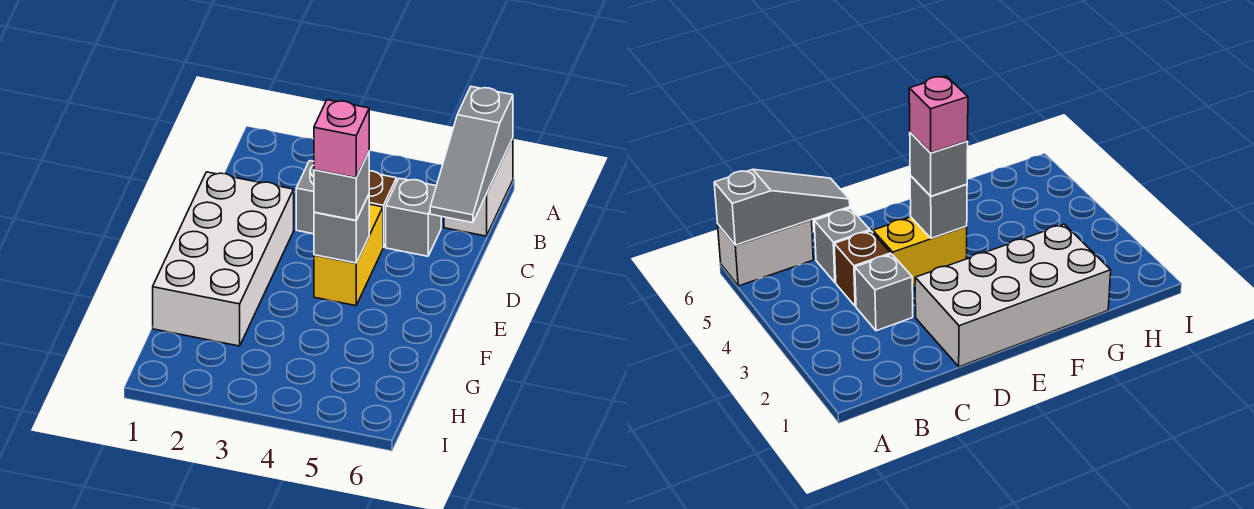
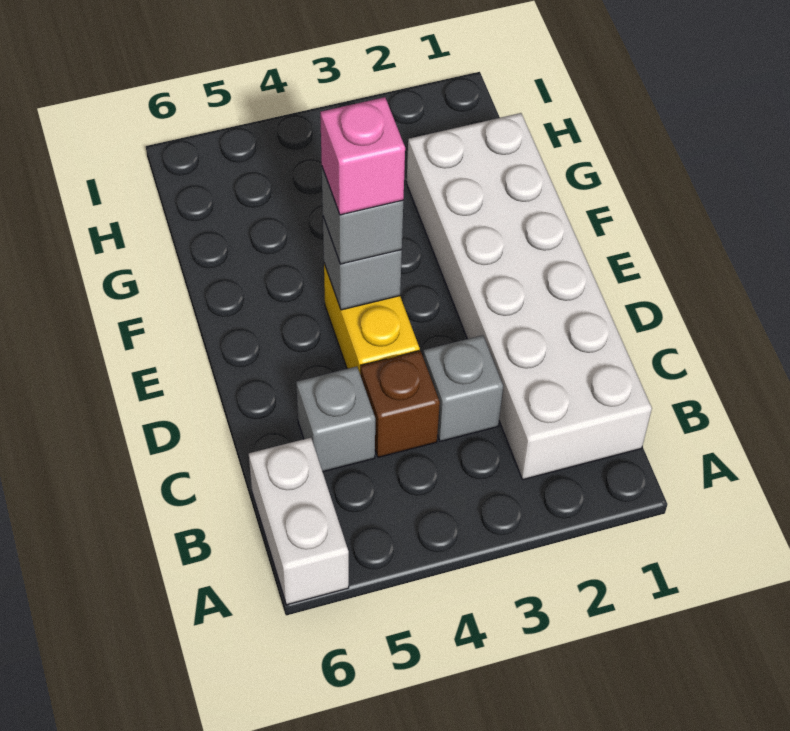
grey 1x3 slope [430,87,513,223] -> none
white 2x4 brick [153,172,294,346] -> white 2x6 brick [407,113,652,480]

